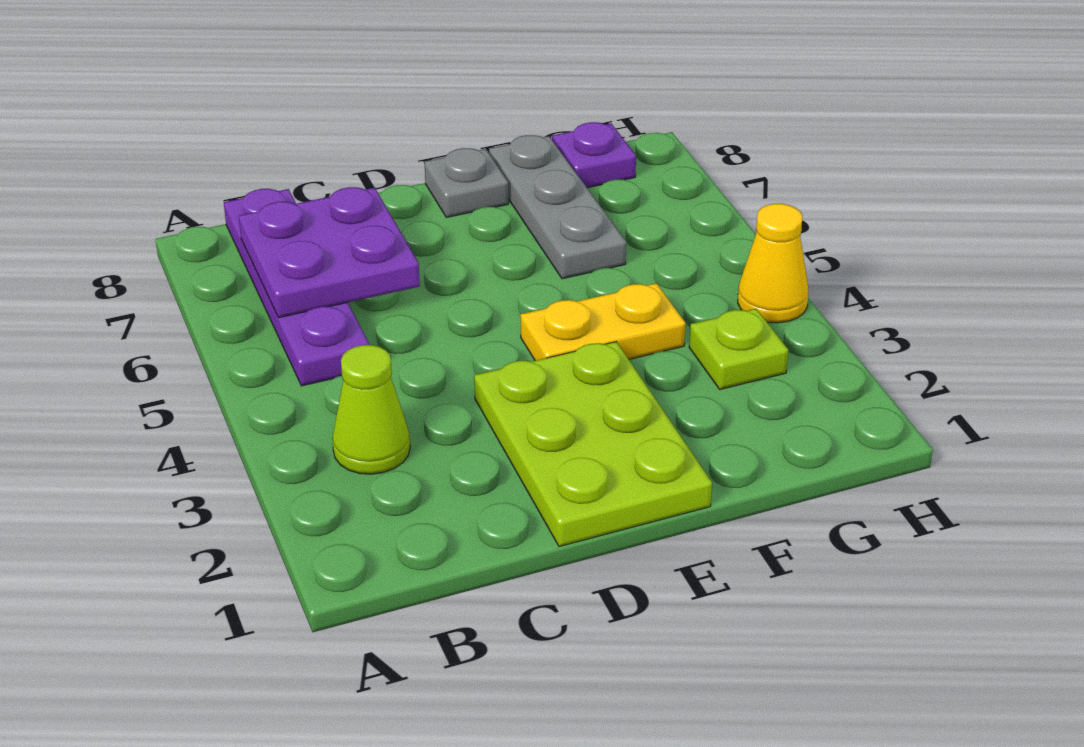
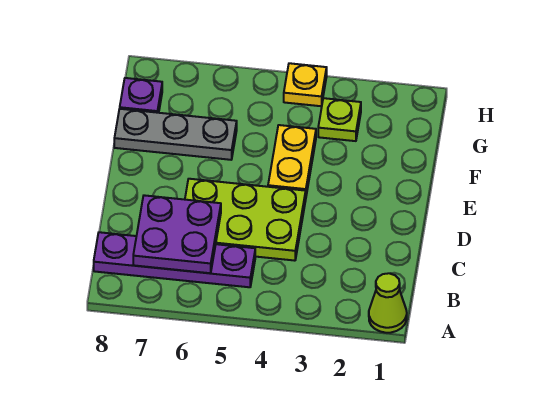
lime 1x1 cone [332,345,410,474] -> lime 1x1 cone moved to [369,273,407,333]
lime 2x3 plate [474,342,712,547] -> lime 2x3 plate moved to [185,179,306,261]
grey 1x1 plate [424,148,508,218] -> none
yellow 1x1 cone [738,204,808,323] -> yellow 1x1 plate [284,63,327,106]

